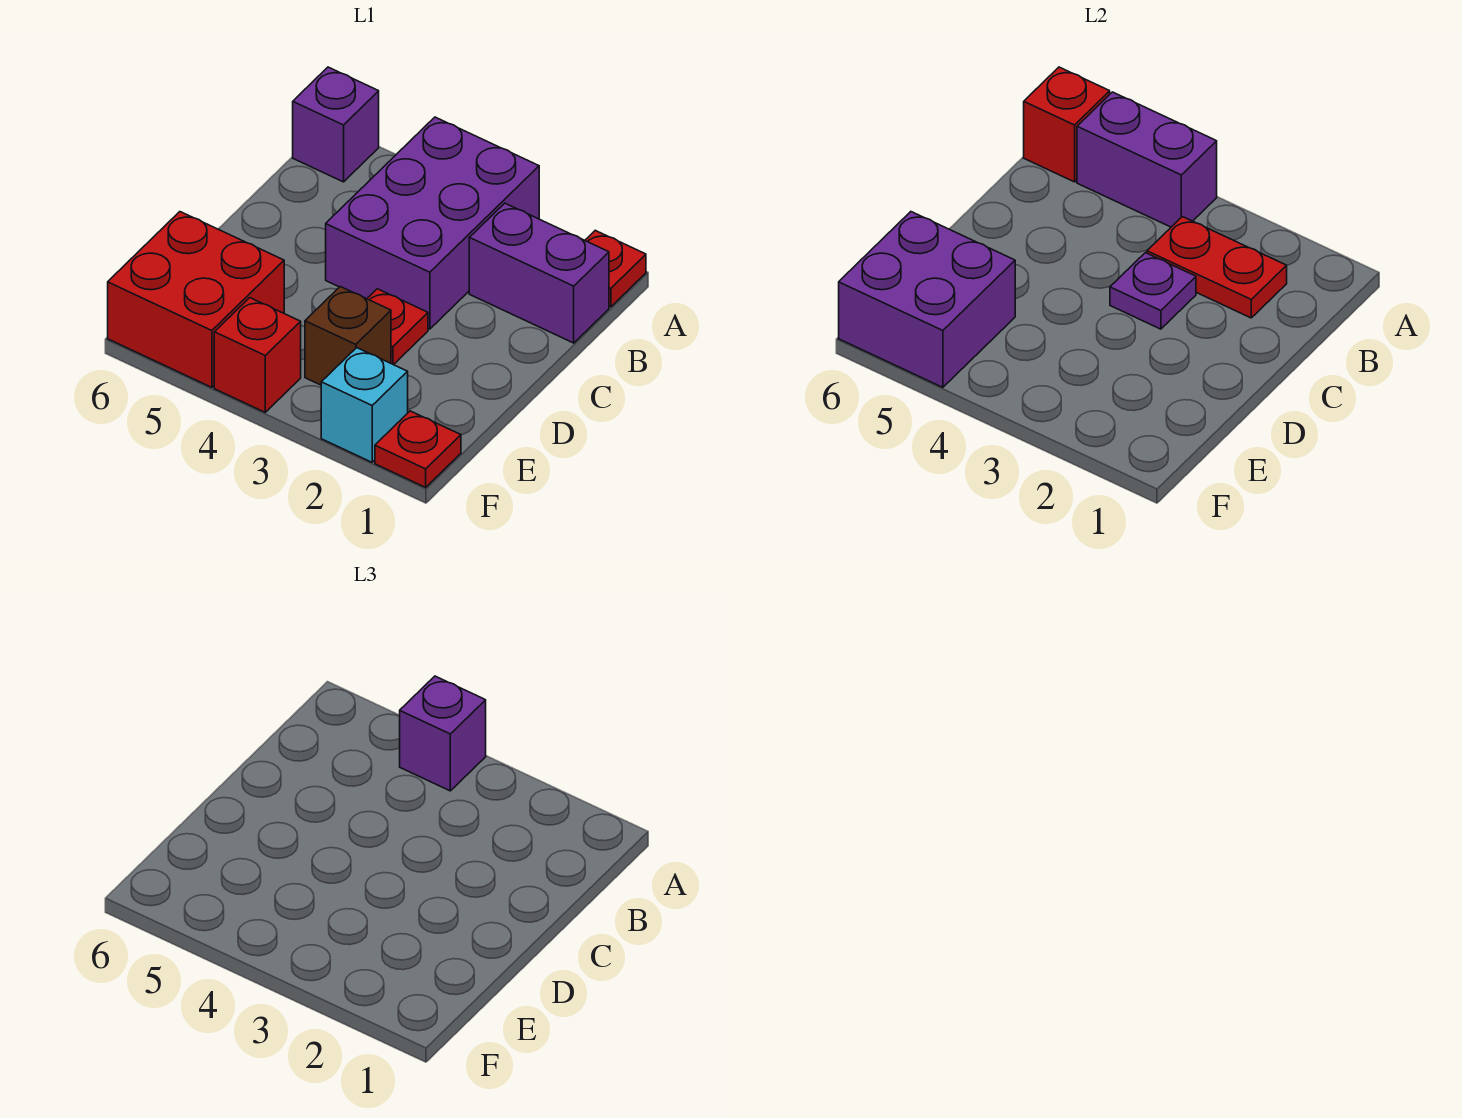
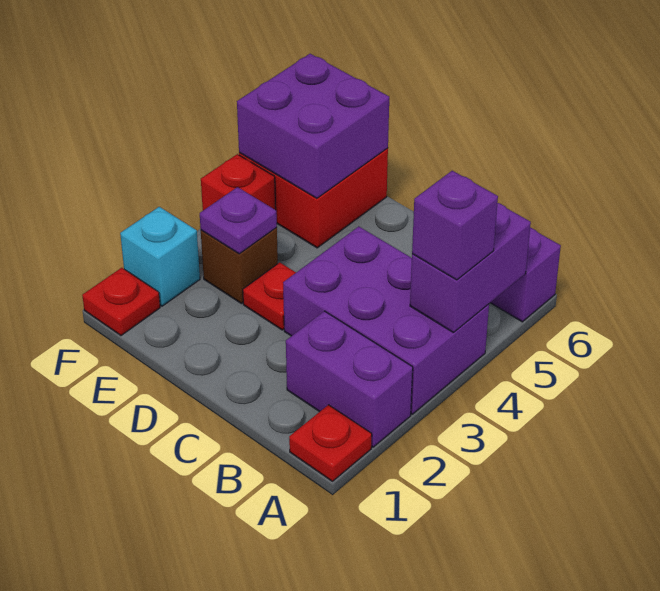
red 1x1 brick [1024,67,1110,182] -> none
purple 1x2 brick [469,203,609,343] -> purple 1x2 brick turned to [286,311,413,447]
red 1x2 plate [1147,217,1287,318] -> none
purple 1x1 plate [1110,253,1196,329] -> purple 1x1 plate moved to [200,187,277,254]

